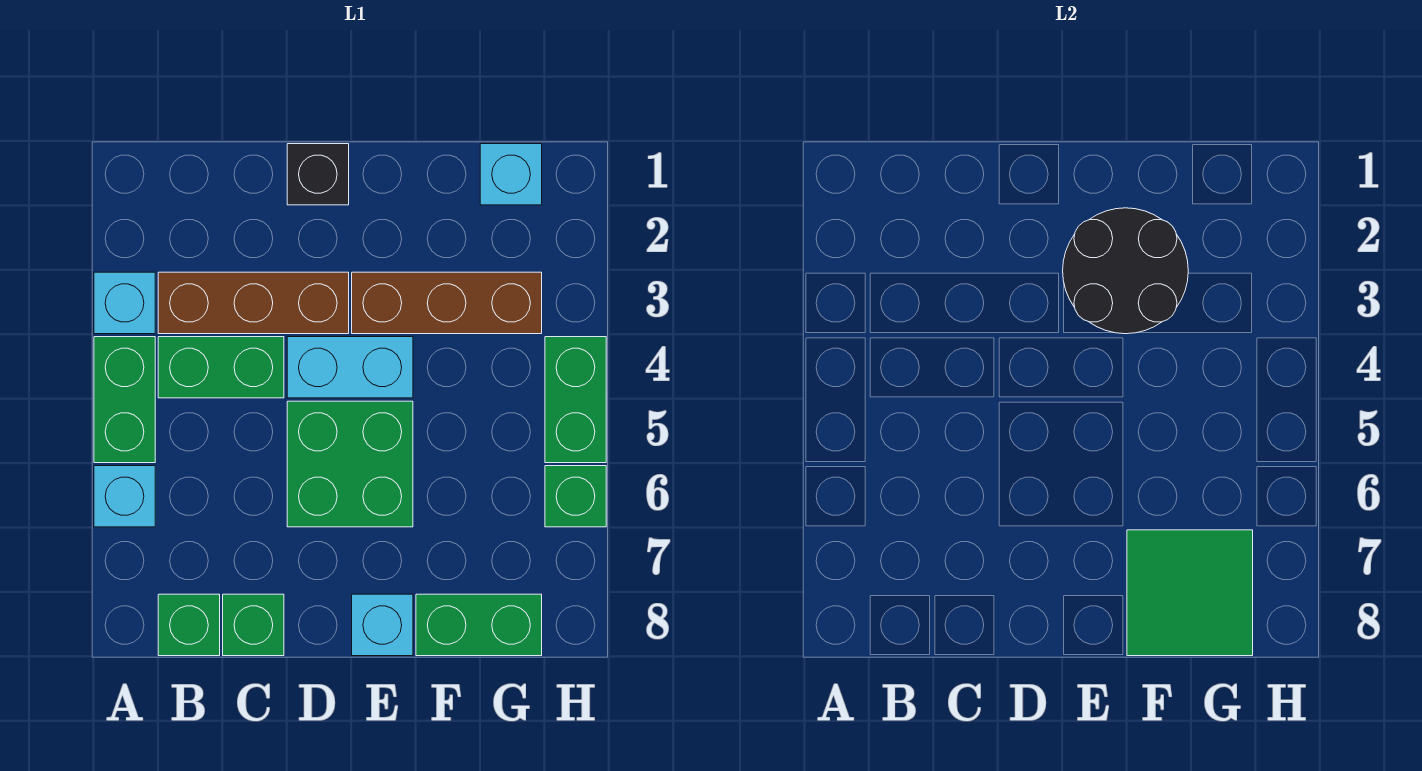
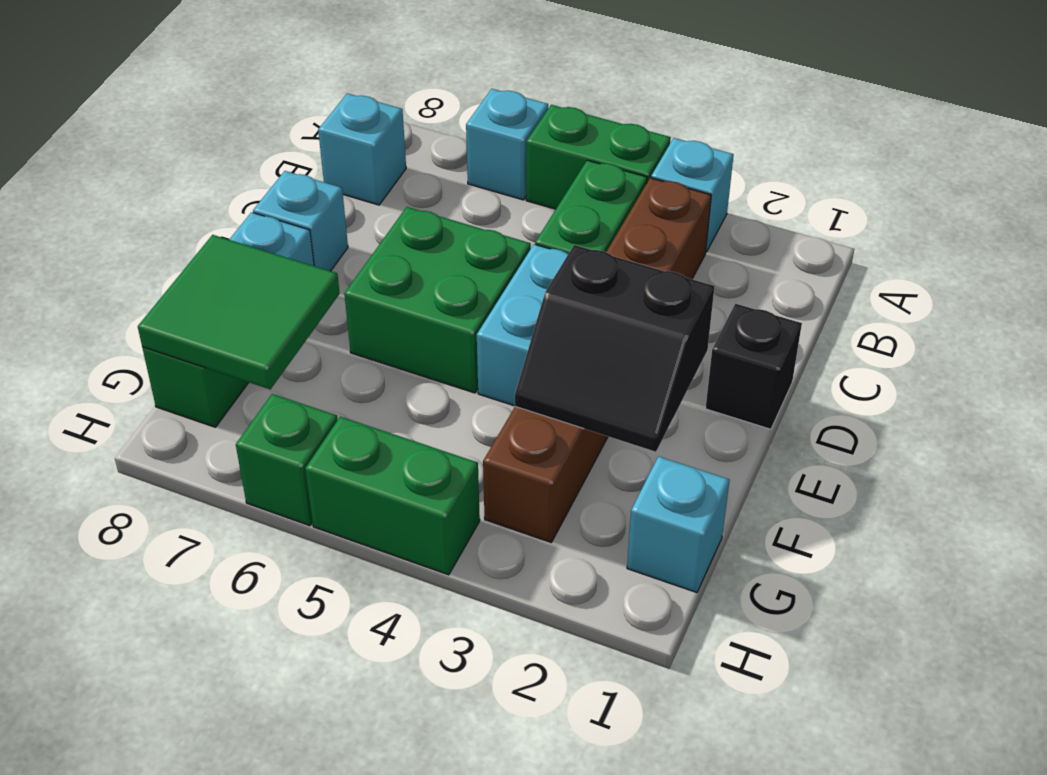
green 1x1 brick [158,594,220,656] -> cyan 1x1 brick [318,93,406,205]
green 1x1 brick [223,594,284,656] -> none
none -> cyan 1x1 brick [253,171,348,271]
black 2x2 round brick [1063,208,1188,334] -> black 2x2 slope [515,245,715,452]

